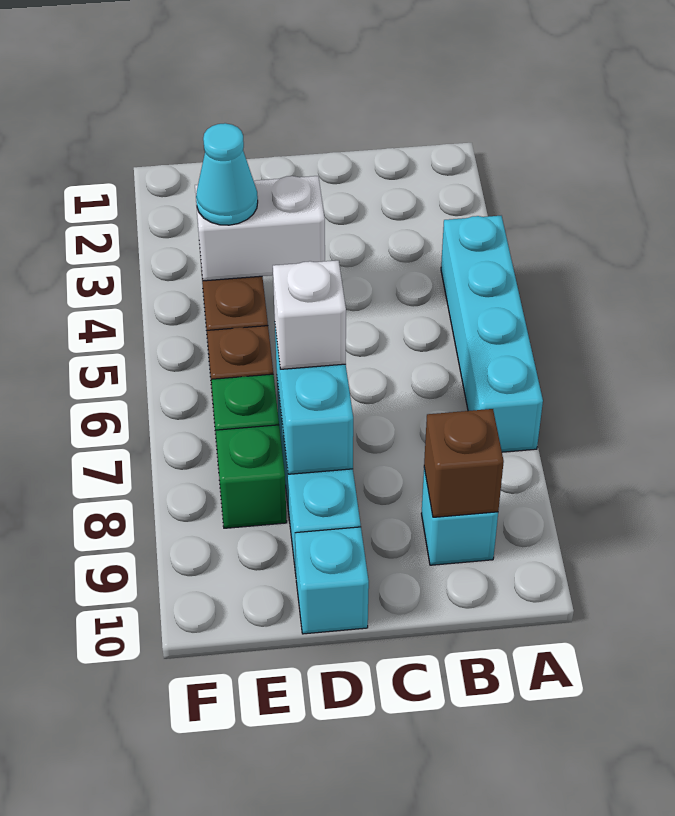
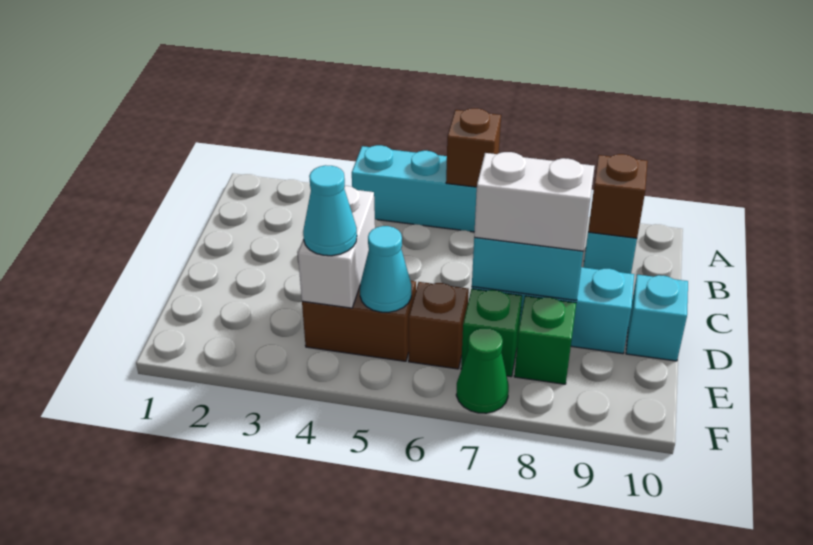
none -> brown 1x1 brick [446,108,501,187]
white 1x1 brick [273,260,346,369] -> white 1x2 brick [474,152,595,251]
none -> cyan 1x1 cone [360,226,411,312]
none -> green 1x1 cone [456,328,509,413]

